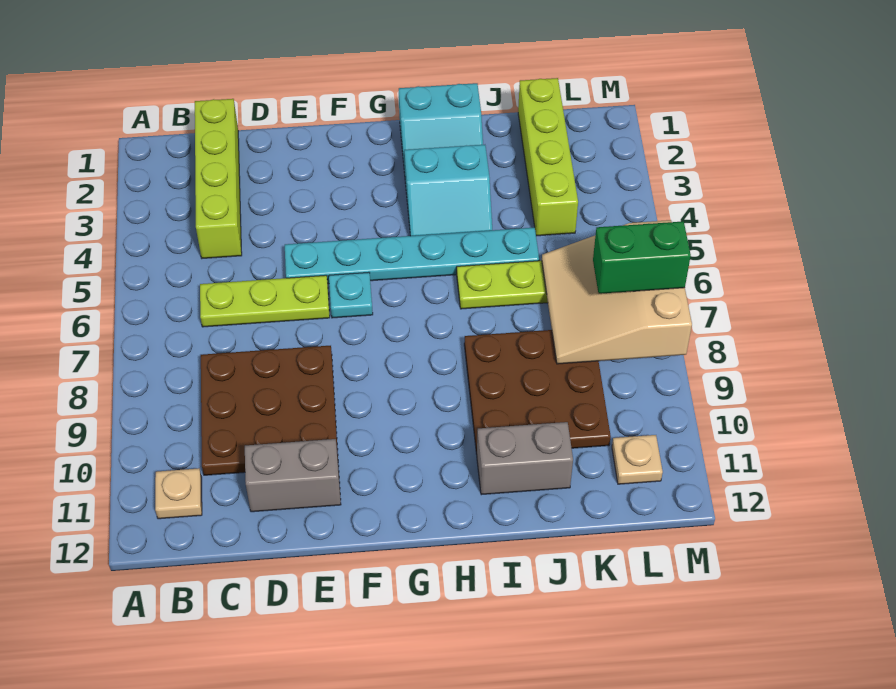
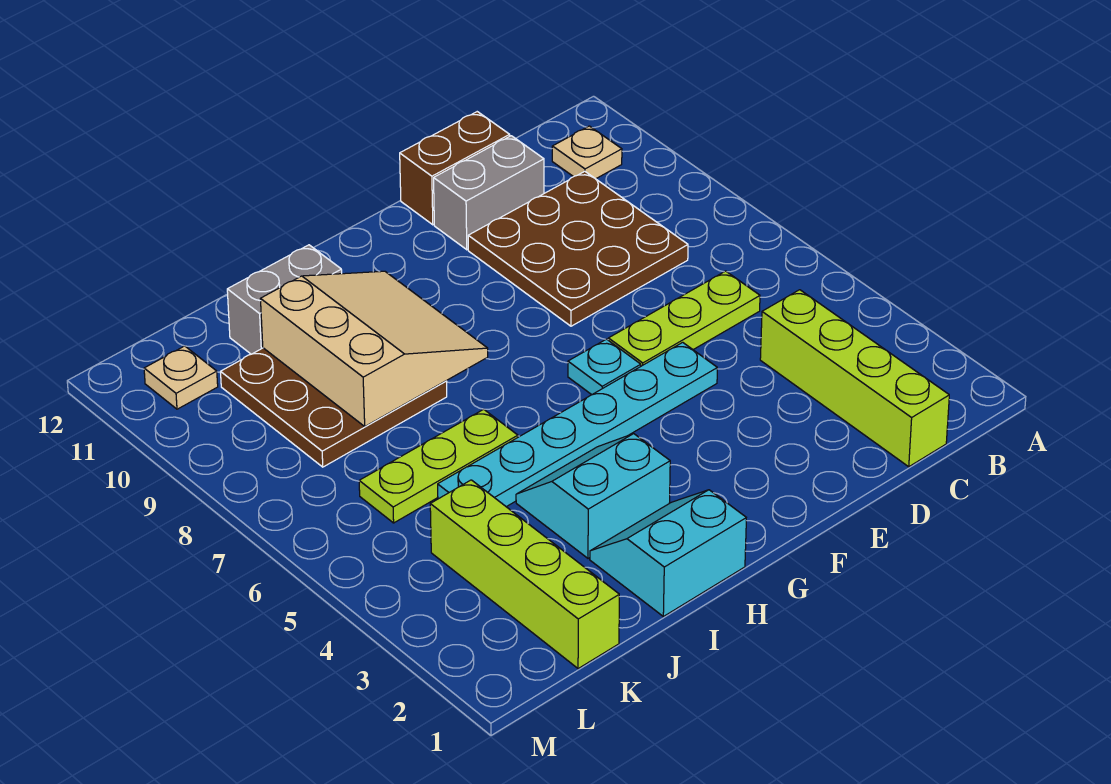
none -> brown 1x2 brick [400,112,510,225]
tan 3x3 slope [542,220,692,364] -> tan 3x3 slope moved to [261,271,488,426]
green 1x2 brick [593,221,691,294] -> none

